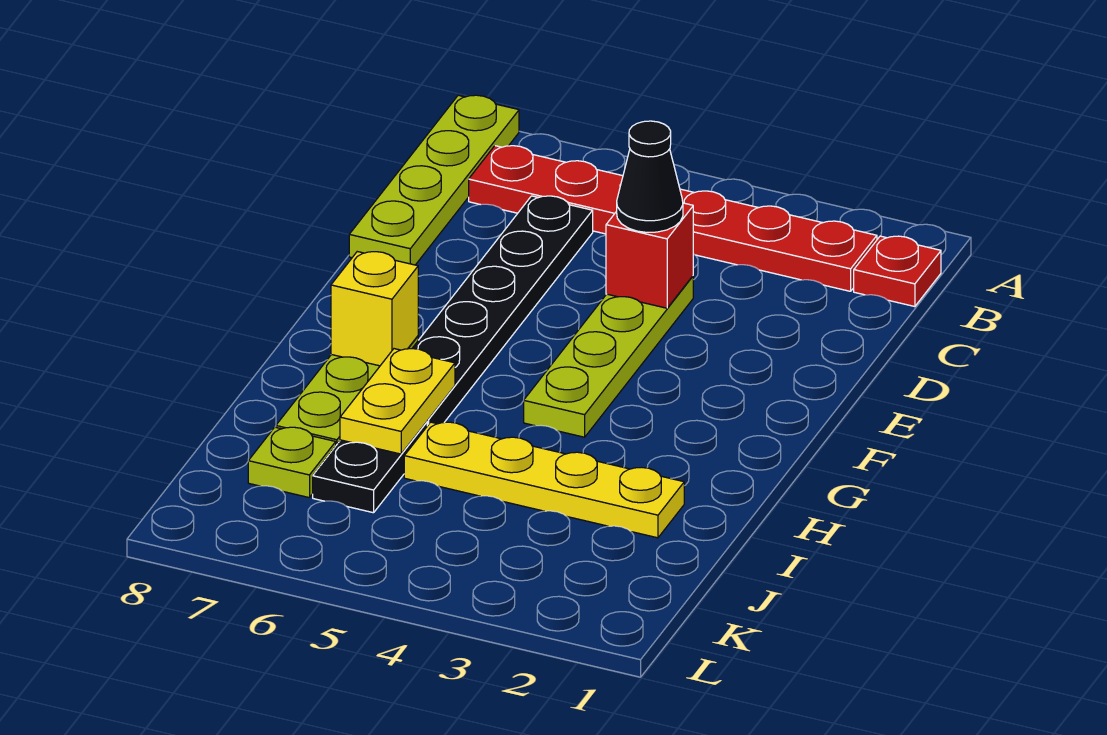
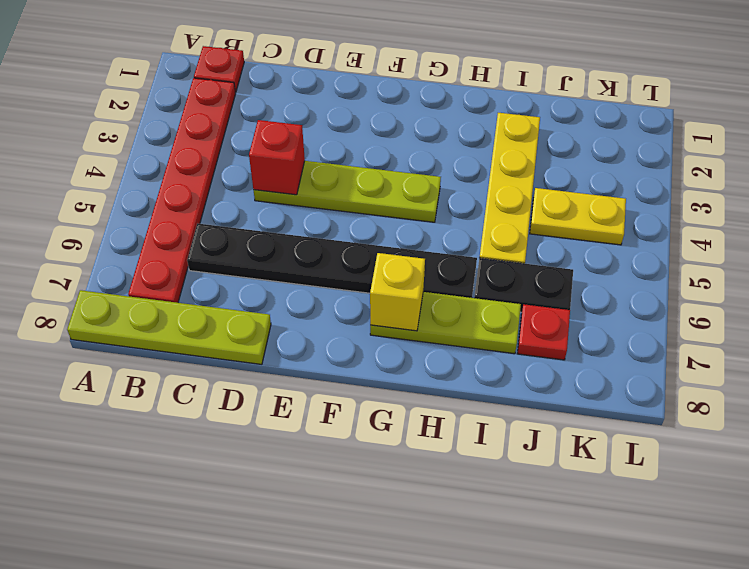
black 1x1 cone [617,121,683,232] -> none
yellow 1x2 plate [340,349,455,454] -> yellow 1x2 plate moved to [530,188,626,245]
lime 1x1 plate [248,427,336,498] -> red 1x1 plate [517,304,570,360]

